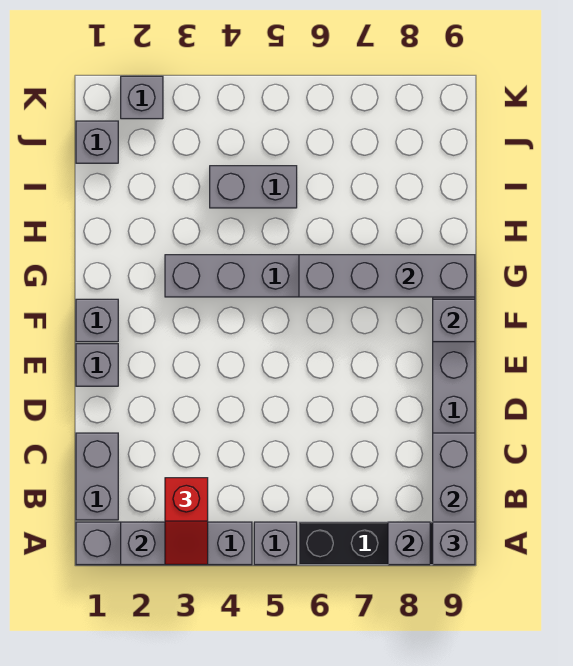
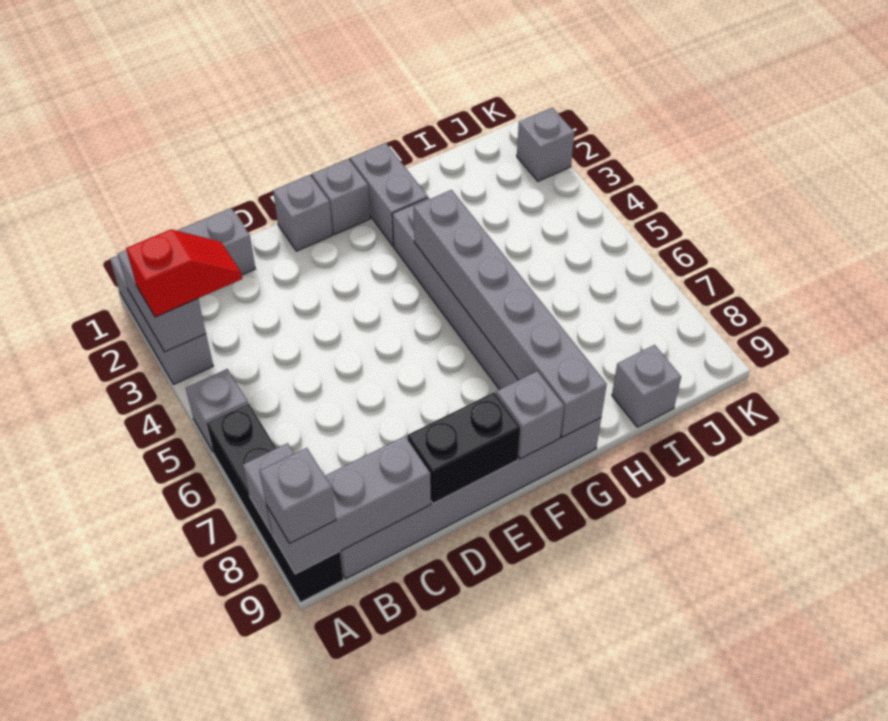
grey 1x4 brick [76,522,252,565] -> grey 1x3 brick [110,256,213,384]
red 1x2 slope [165,478,208,565] -> red 1x2 slope turned to [126,229,242,317]
none -> black 1x2 brick [407,392,520,503]
grey 1x4 brick [299,255,475,297] -> grey 1x6 brick [414,190,607,437]
grey 1x2 brick [210,166,297,208] -> grey 1x2 brick moved to [350,143,428,246]
grey 1x1 brick [76,121,118,163] -> grey 1x1 brick moved to [612,345,681,427]

